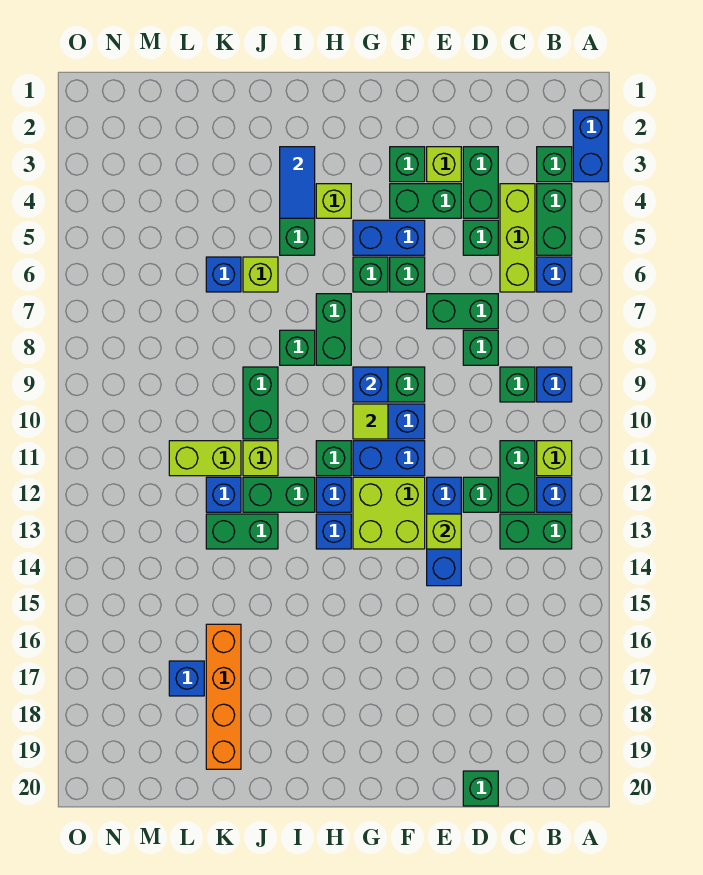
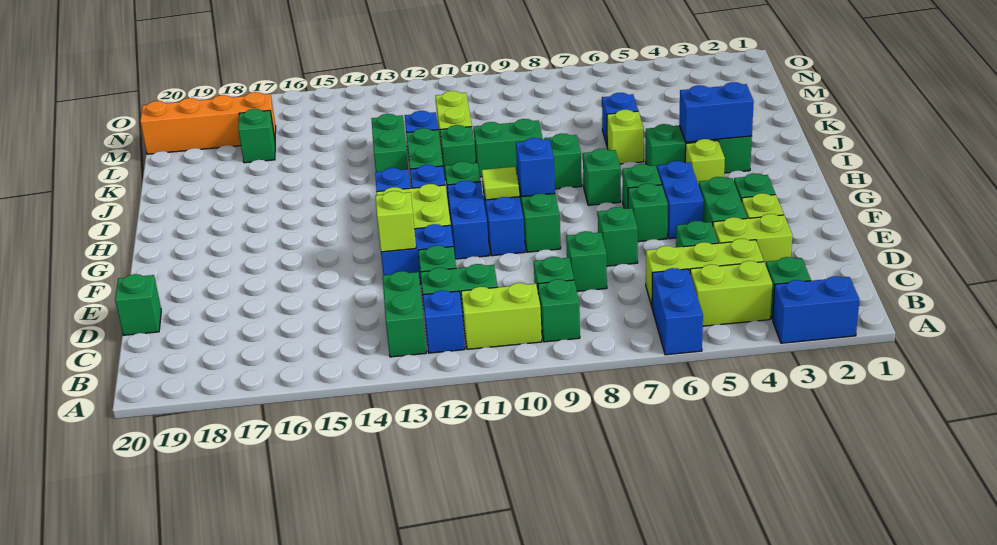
green 1x2 brick [537,184,572,255] -> lime 1x2 brick [690,261,772,326]
blue 1x1 brick [537,257,572,292] -> blue 1x2 brick [652,268,703,355]
blue 1x1 brick [537,367,572,402] -> green 1x1 brick [538,279,580,342]
lime 1x1 brick [537,441,572,476] -> lime 1x2 brick [461,283,542,349]
green 1x2 brick [463,147,498,218] -> lime 1x2 brick [713,214,792,265]
green 1x2 brick [427,294,498,329] -> green 1x1 brick [598,207,638,266]
blue 1x3 brick [427,477,461,586] -> blue 1x2 brick [381,224,453,284]
green 1x2 brick [316,294,351,365] -> green 1x1 brick [582,149,621,205]
blue 1x2 tile [280,147,315,218] -> blue 1x2 brick [679,82,754,142]
lime 1x1 brick [243,441,278,476] -> green 1x1 brick [440,125,476,180]
orange 1x4 brick [206,624,241,769] -> orange 1x4 brick moved to [140,92,276,154]
blue 1x1 brick [169,661,204,696] -> green 1x1 brick [238,109,275,163]

